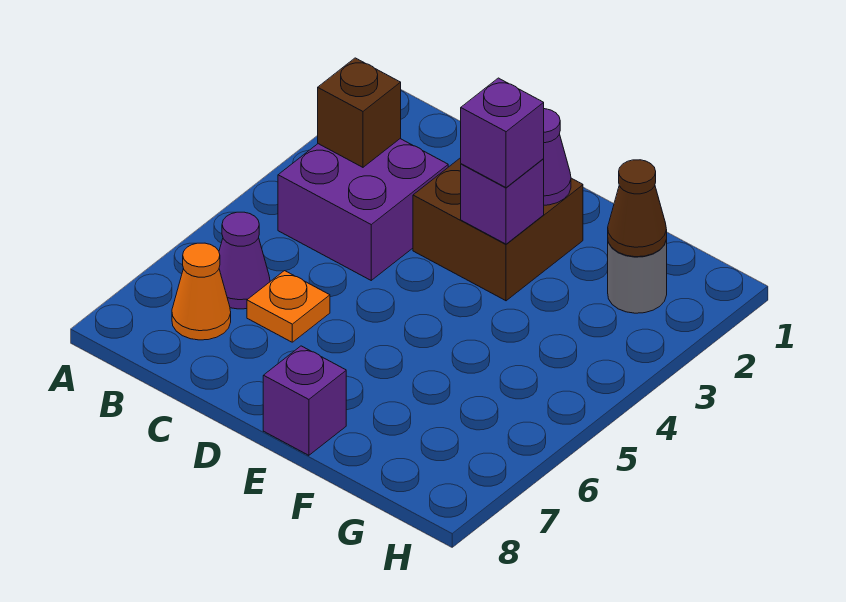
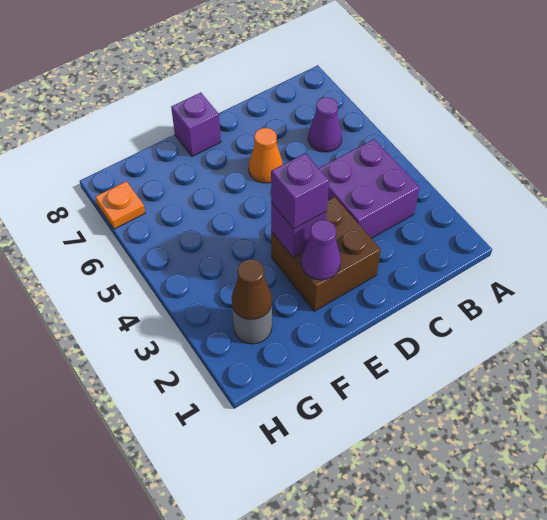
brown 1x1 brick [318,58,401,167] -> none
orange 1x1 cone [172,243,231,340] -> orange 1x1 cone moved to [249,128,283,183]
orange 1x1 plate [247,271,330,342] -> orange 1x1 plate moved to [95,181,145,229]

